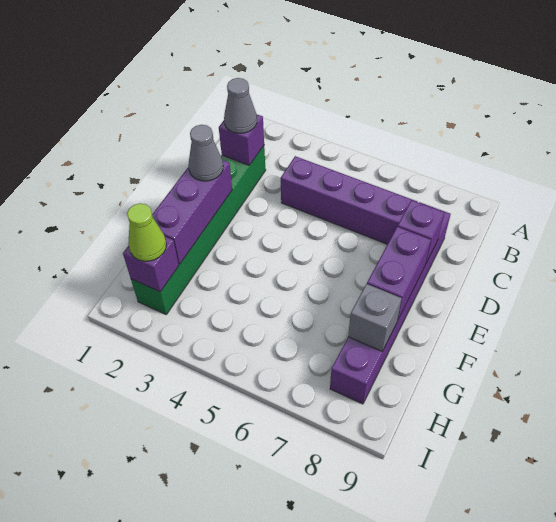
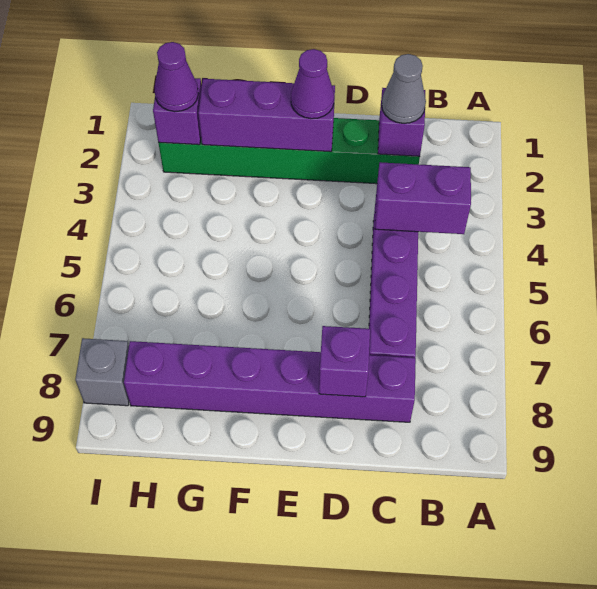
grey 1x1 cone [188,125,223,181] -> purple 1x1 cone [291,49,334,119]
purple 1x2 brick [367,227,431,321] -> purple 1x2 brick moved to [375,162,471,234]
grey 1x1 brick [348,284,402,351] -> grey 1x1 brick moved to [75,338,129,406]
lime 1x1 cone [127,204,166,261] -> purple 1x1 cone [155,42,198,112]

